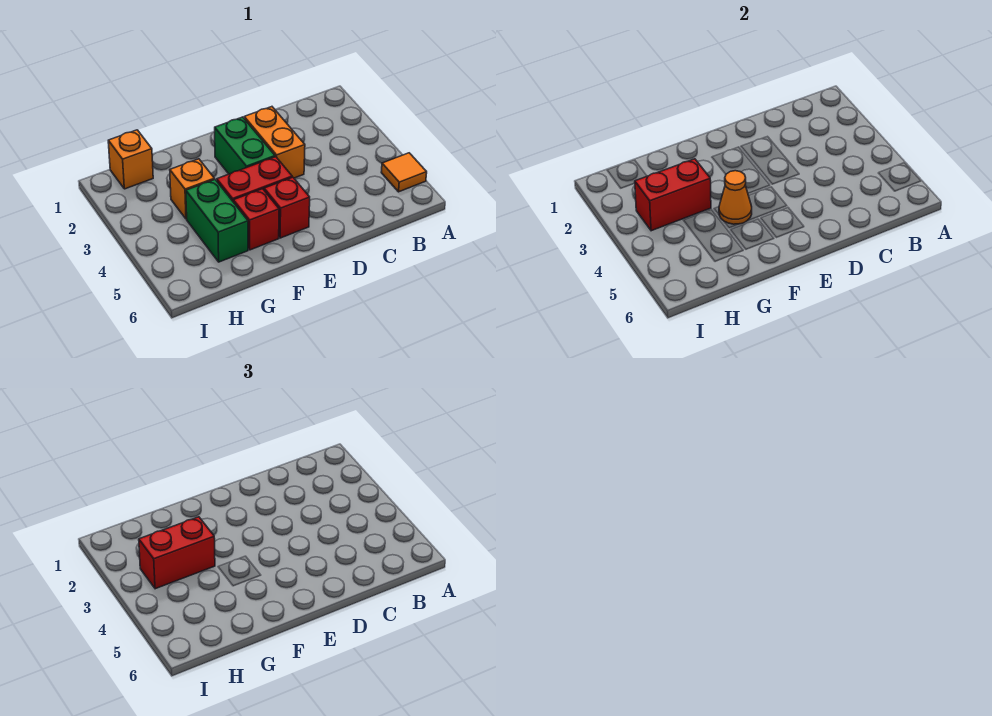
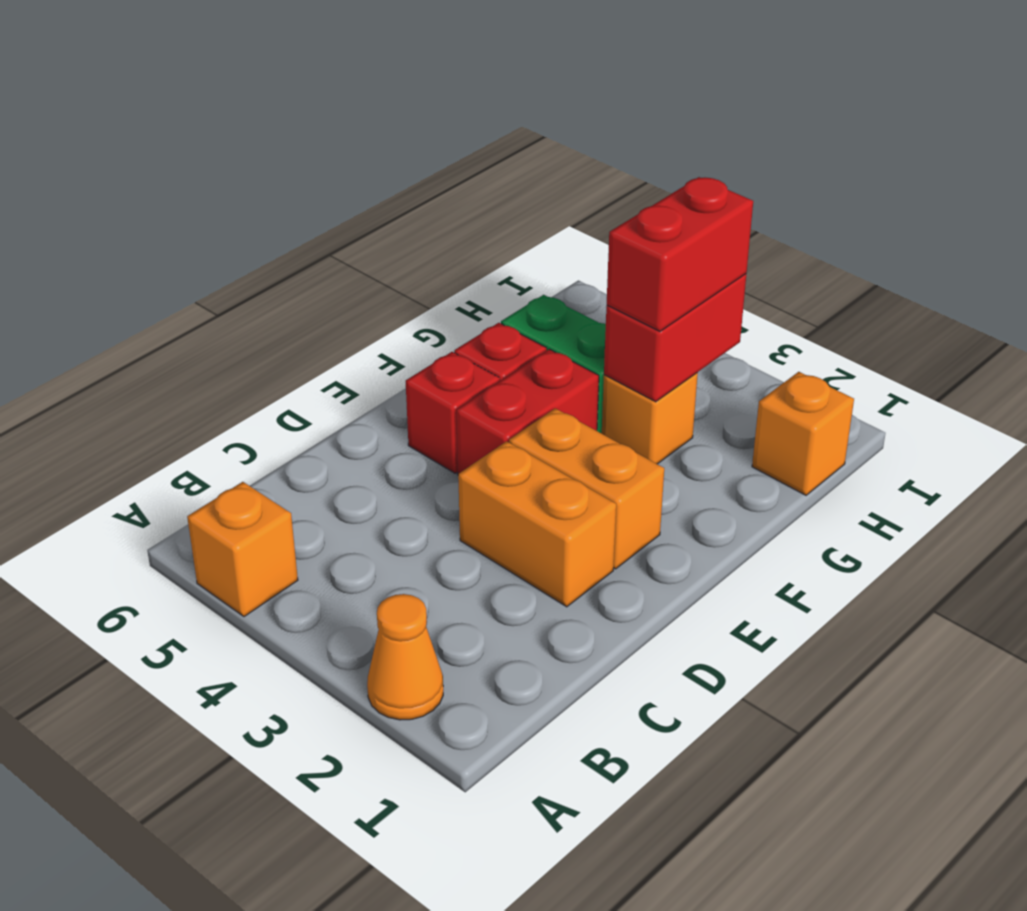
orange 1x1 tile [381,153,427,192] -> orange 1x1 brick [187,482,298,617]
green 1x2 brick [215,117,275,174] -> orange 1x2 brick [509,408,664,569]
orange 1x1 cone [719,171,752,224] -> orange 1x1 cone moved to [367,594,443,720]

